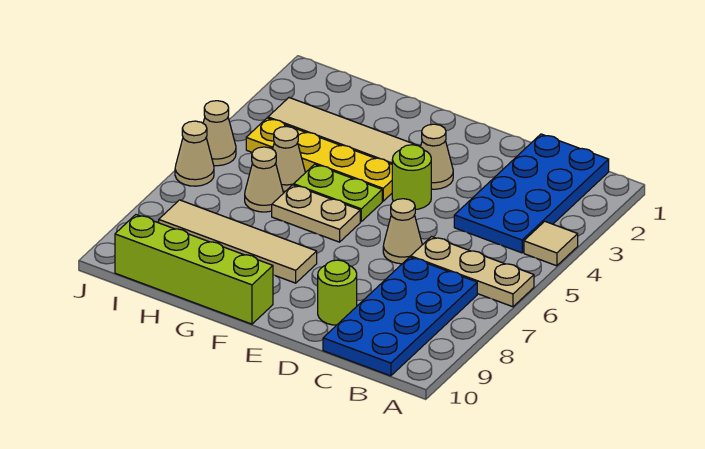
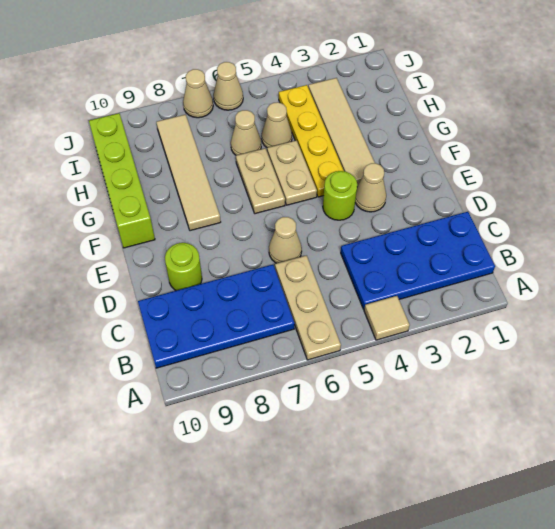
lime 1x2 plate [294,164,382,221] -> tan 1x2 plate [267,140,317,205]
tan 1x1 cone [203,101,236,166] -> tan 1x1 cone moved to [183,69,213,118]

